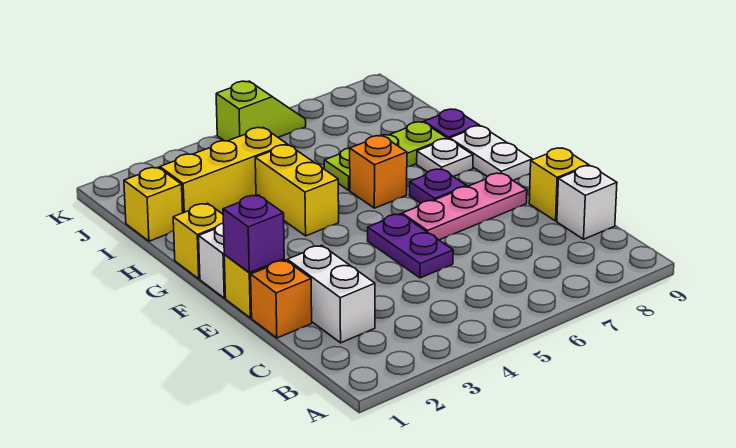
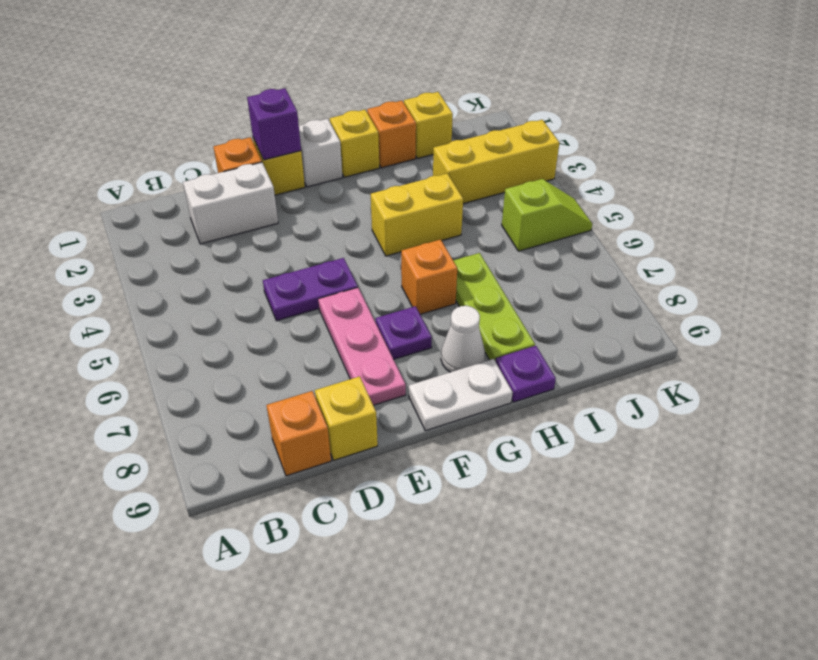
white 1x1 brick [557,166,617,239] -> orange 1x1 brick [266,391,331,476]
white 1x1 plate [417,139,473,177] -> white 1x1 cone [441,306,485,372]
none -> orange 1x1 brick [367,101,416,168]
yellow 1x3 brick [160,128,287,213] -> yellow 1x3 brick turned to [433,120,559,204]
lime 1x2 slope [216,81,306,141] -> lime 1x2 slope turned to [502,179,592,251]

